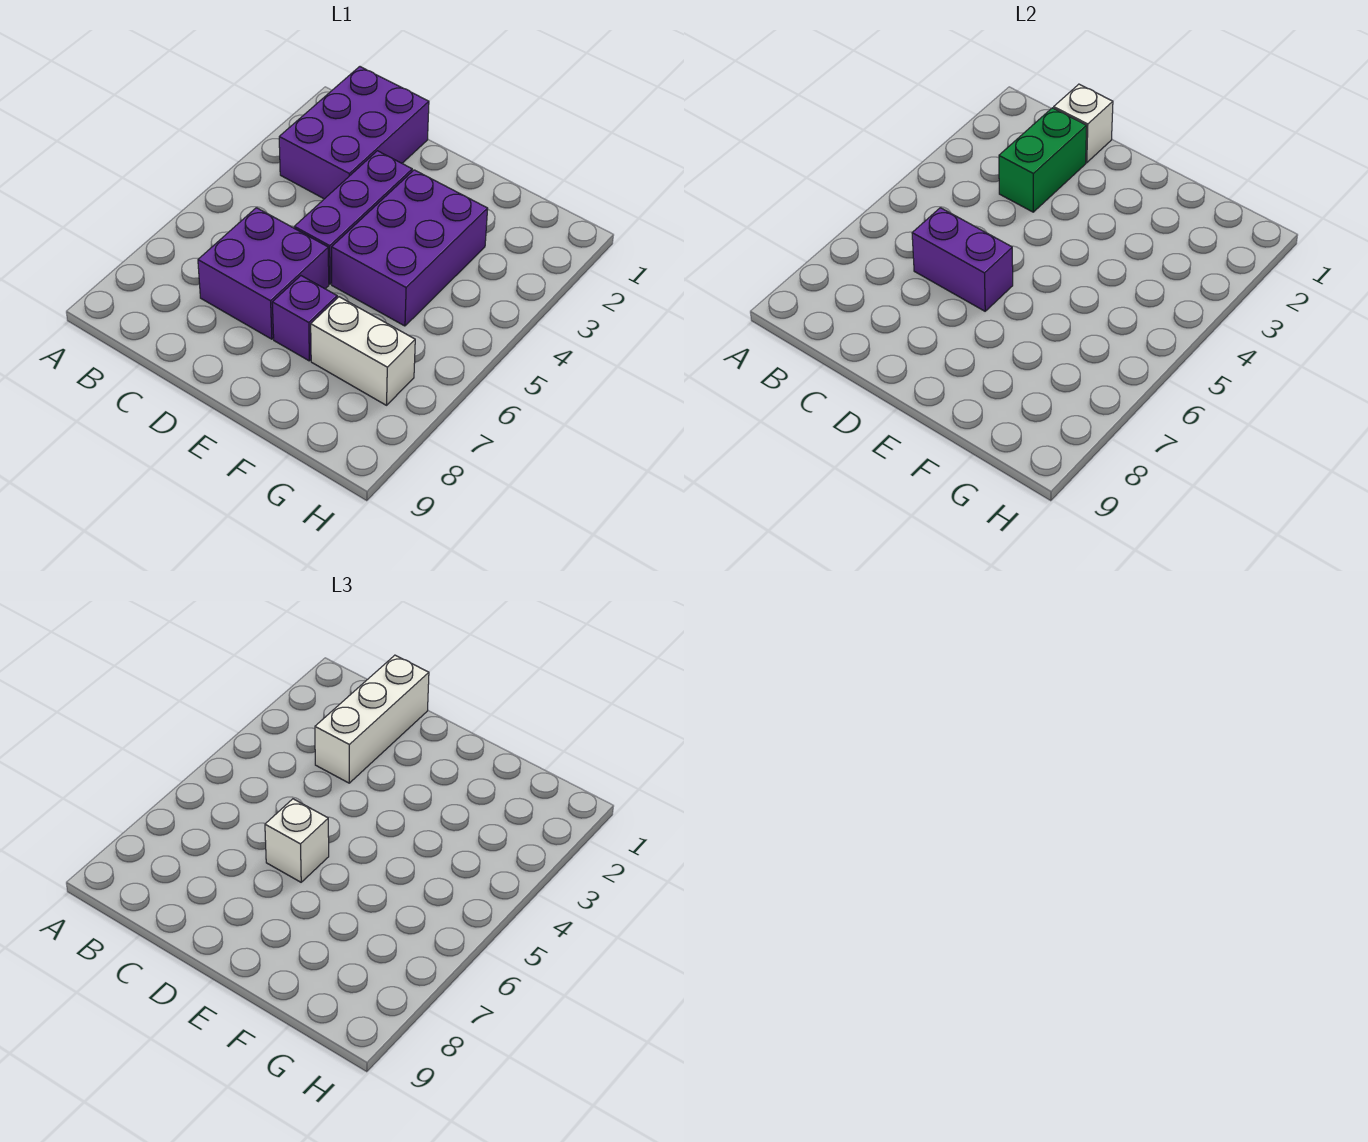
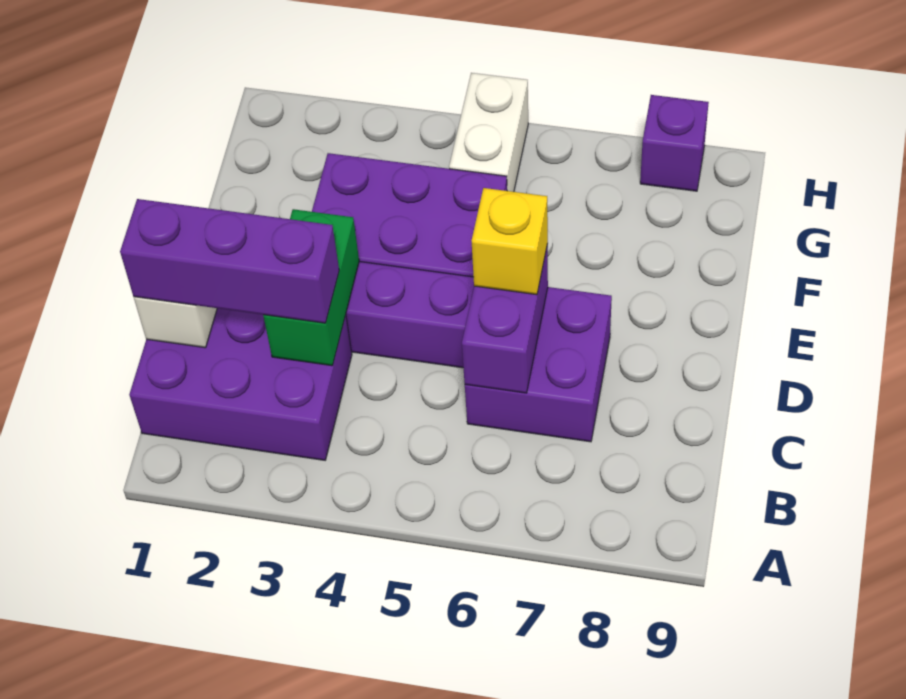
white 1x3 brick [315,655,429,783] -> purple 1x3 brick [120,199,339,323]
green 1x2 brick [999,108,1087,212] -> green 1x2 brick turned to [263,209,359,366]
white 1x1 brick [265,799,329,882] -> yellow 1x1 brick [472,188,548,295]
purple 1x1 brick [272,276,337,361] -> purple 1x1 brick moved to [640,95,709,191]
white 1x2 brick [311,297,415,405] -> white 1x2 brick moved to [449,73,528,192]

